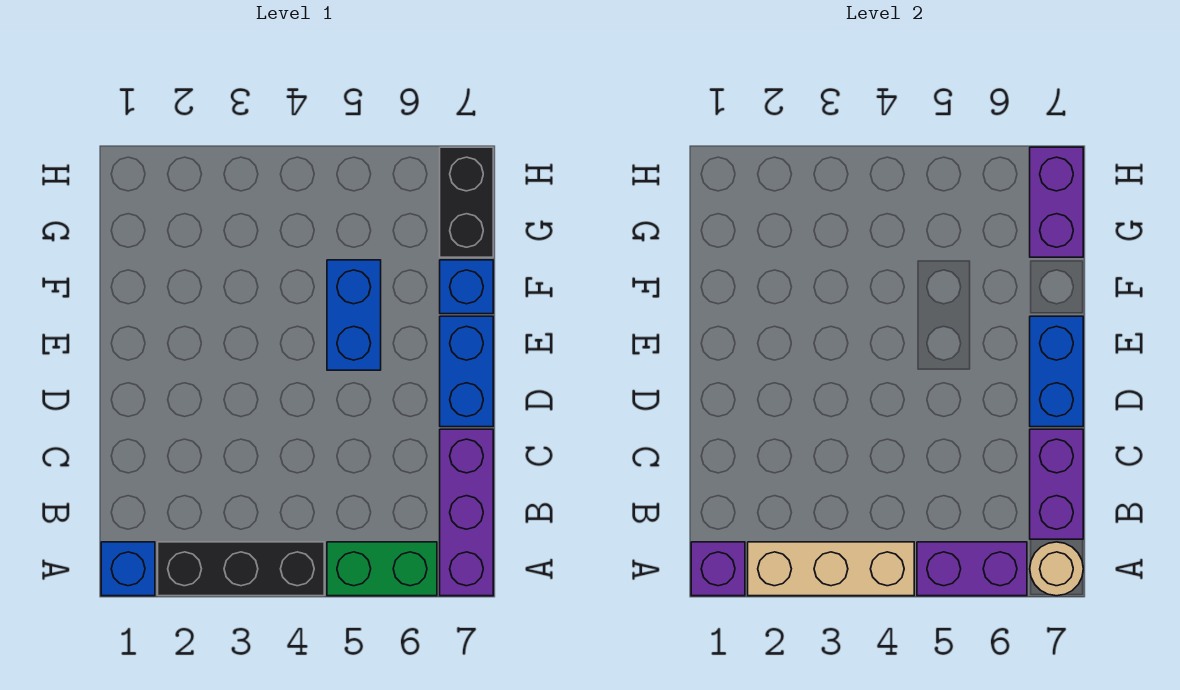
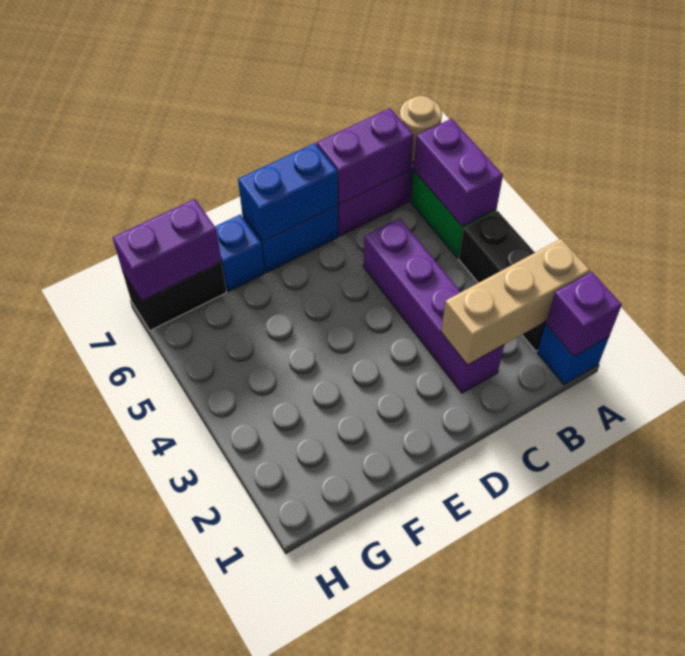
tan 1x3 brick [748,542,914,596] -> tan 1x3 brick turned to [441,239,590,365]
none -> purple 1x4 brick [363,218,504,393]
blue 1x2 brick [327,260,381,370] -> none

